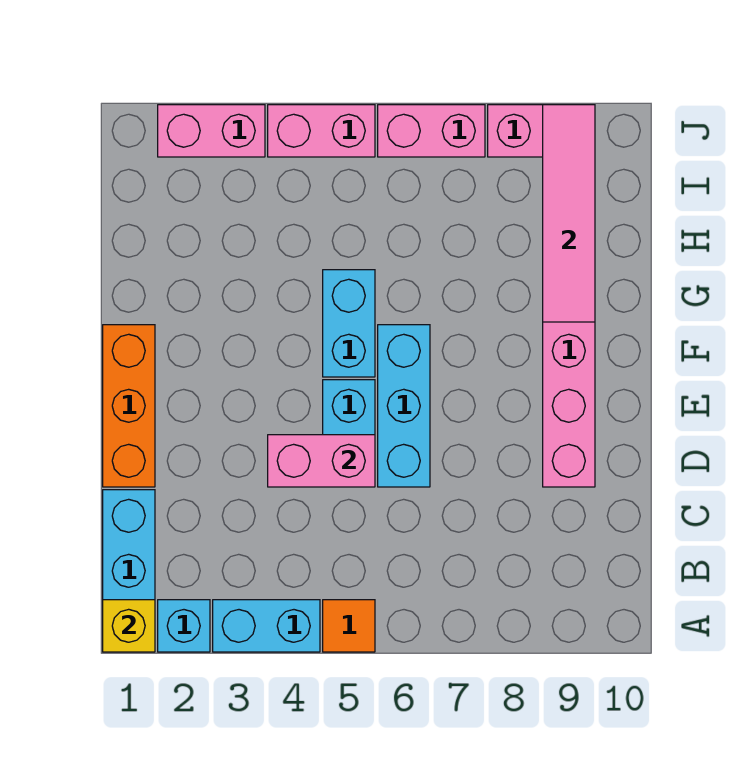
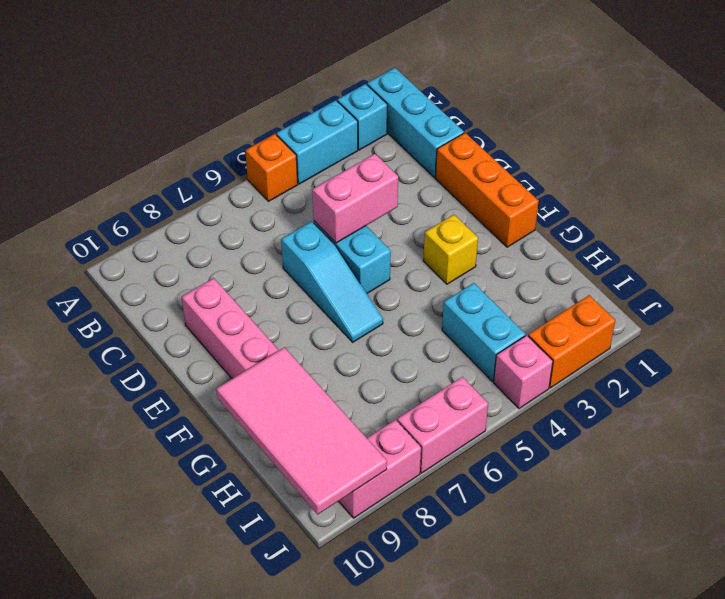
yellow 1x1 brick [103,600,155,652] -> yellow 1x1 brick moved to [423,215,478,284]
orange 1x1 tile [323,600,375,652] -> orange 1x1 brick [245,134,298,201]
cyan 1x3 brick [378,325,430,487] -> cyan 1x3 slope [281,221,383,342]
cyan 1x2 brick [323,270,375,377] -> cyan 1x2 brick moved to [442,283,526,381]
pink 1x4 tile [543,105,595,322] -> pink 2x4 tile [216,347,387,514]
pink 1x2 brick [158,105,265,157] -> orange 1x2 brick [528,295,615,388]
pink 1x2 brick [268,105,375,157] -> pink 1x1 brick [494,335,553,409]

